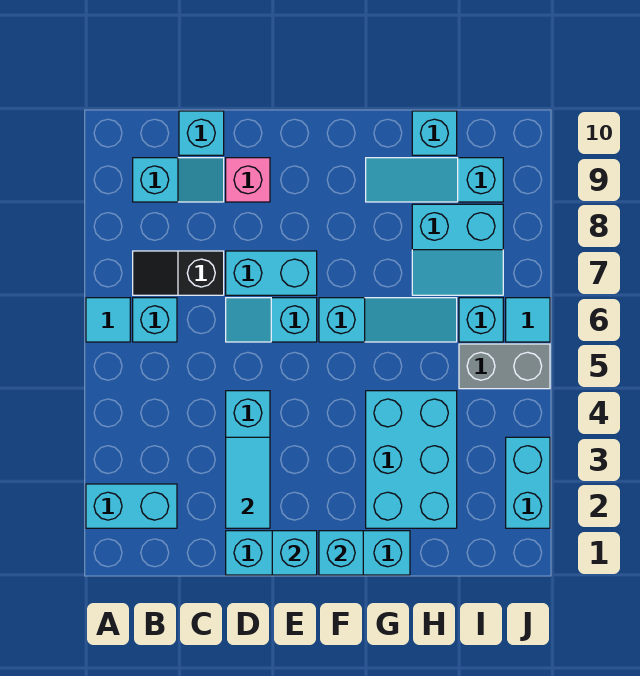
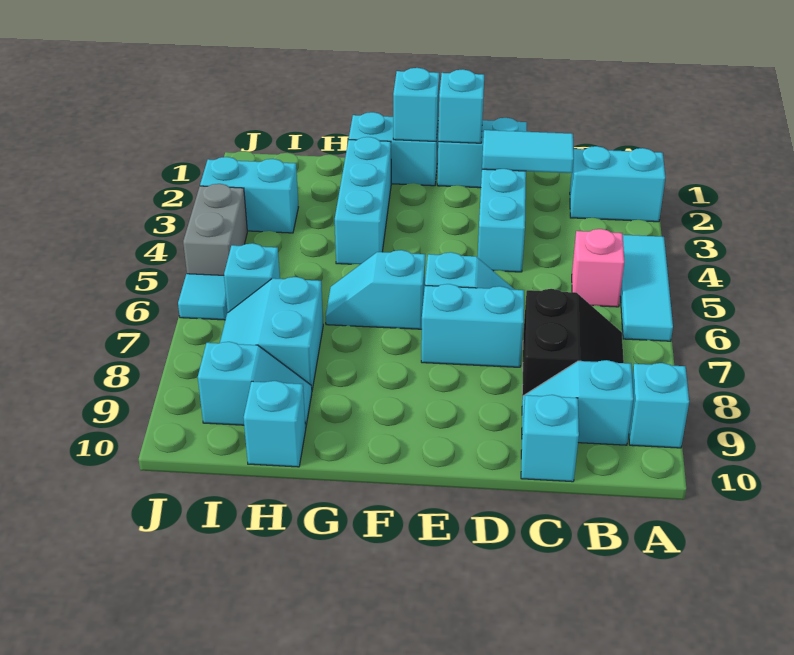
cyan 1x1 tile [86,298,130,342] -> cyan 1x3 tile [620,235,673,341]
cyan 1x1 brick [133,298,177,342] -> cyan 1x1 brick moved to [629,363,689,448]
black 1x2 slope [133,251,224,295] -> black 2x2 slope [522,289,624,400]
cyan 1x2 tile [226,437,270,528] -> cyan 1x2 tile turned to [482,130,574,173]
pink 1x1 brick [226,158,270,202] -> pink 1x1 brick moved to [572,229,624,307]
cyan 1x3 slope [319,298,457,342] -> cyan 1x2 slope [326,250,425,329]
cyan 2x3 brick [366,391,457,528] -> cyan 1x3 brick [335,137,391,264]
cyan 1x3 slope [366,158,503,202] -> cyan 1x2 slope [198,342,312,428]
cyan 2x2 slope [412,204,503,295] -> cyan 2x2 slope turned to [220,277,323,390]
grey 1x2 brick [459,344,550,389] -> grey 1x2 brick turned to [183,184,247,275]
cyan 1x2 brick [506,437,550,528] -> cyan 1x2 brick turned to [200,157,298,233]

